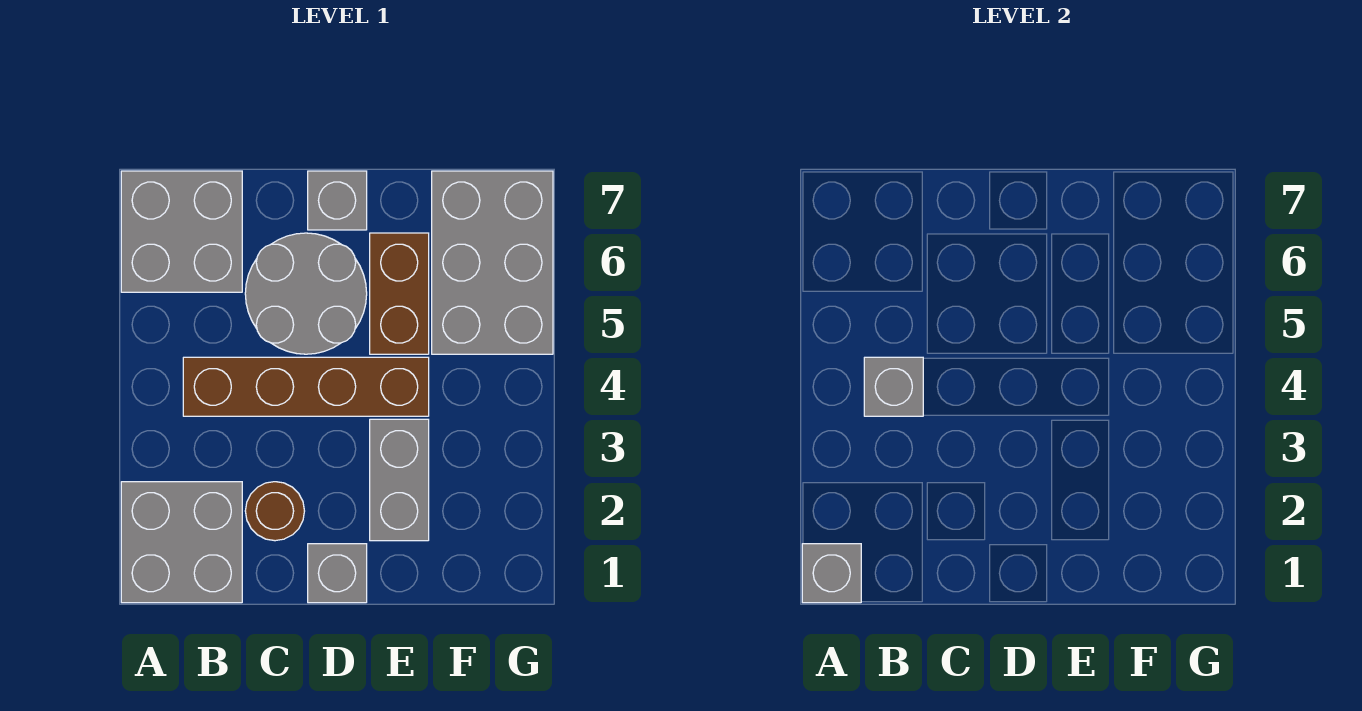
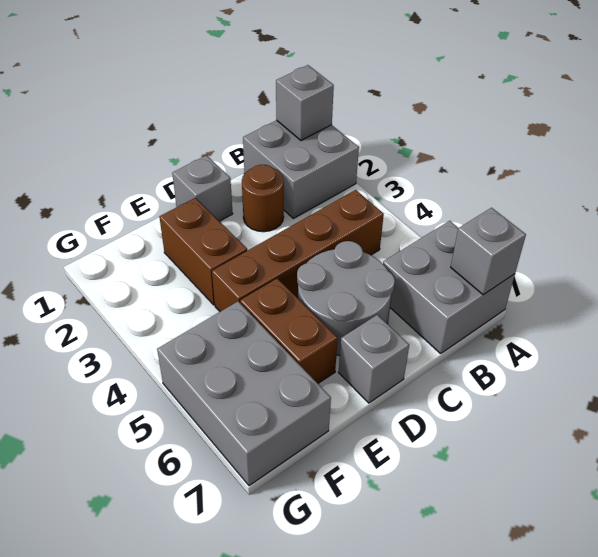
grey 1x1 brick [864,357,923,416] -> grey 1x1 brick moved to [451,208,526,295]
grey 1x2 brick [370,419,429,541] -> brown 1x2 brick [159,198,247,305]

